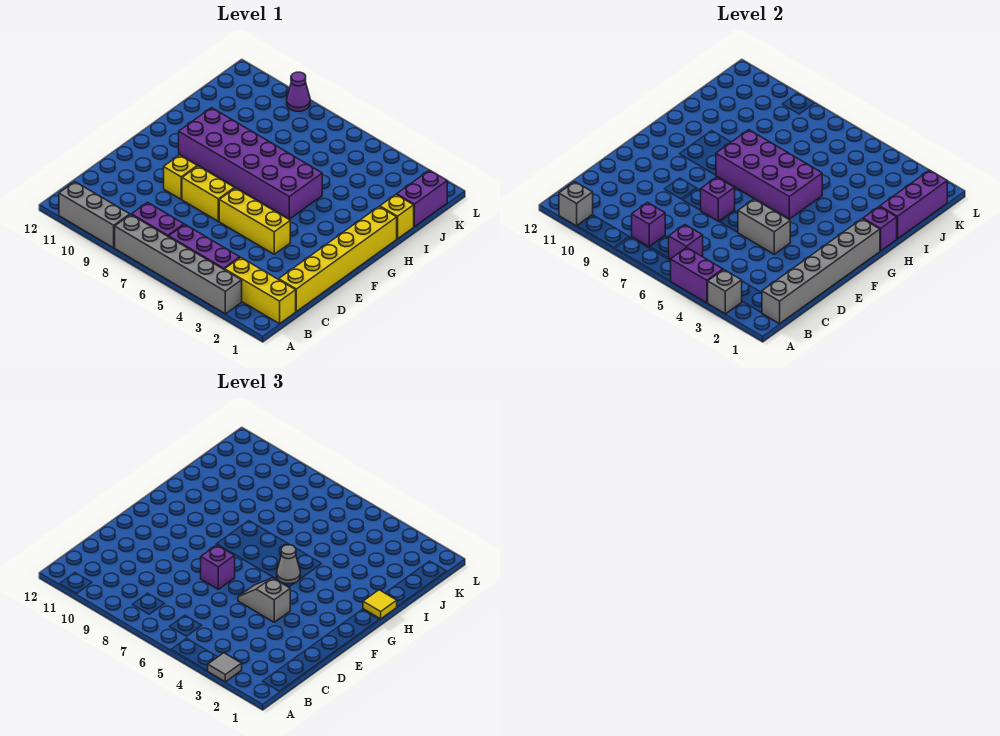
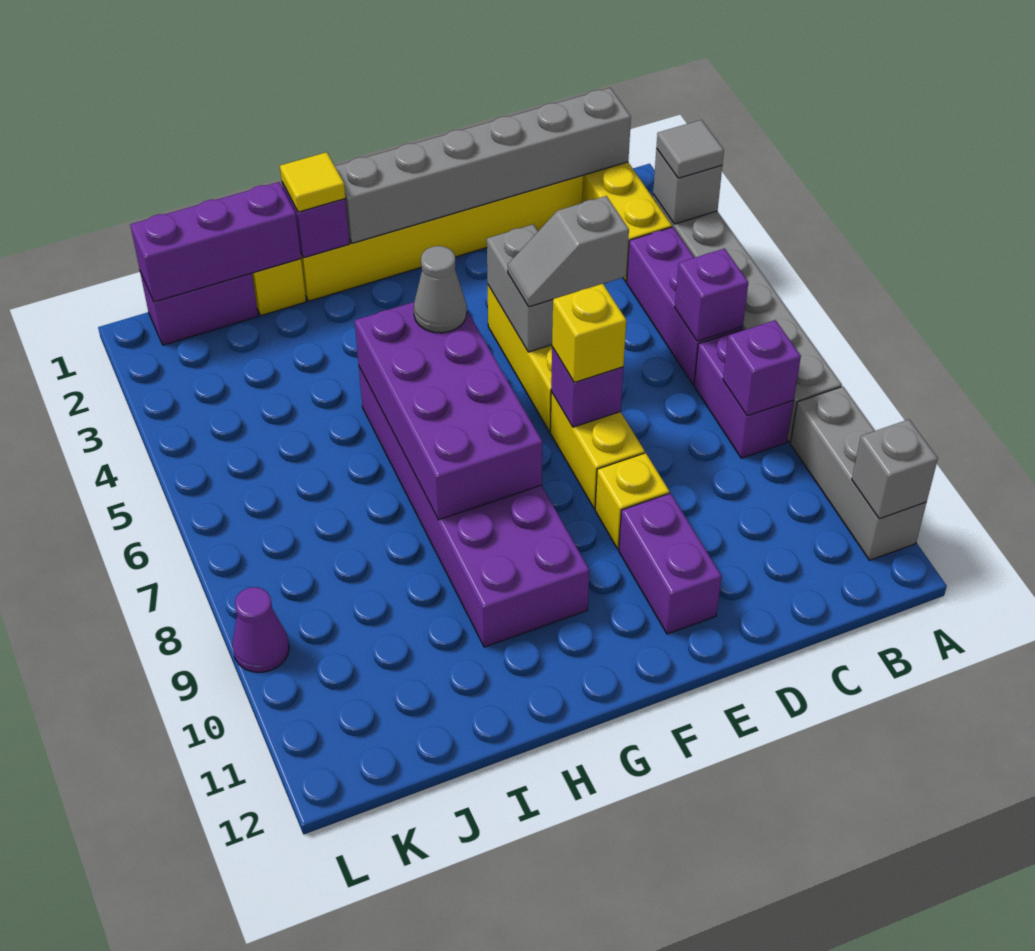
purple 1x2 brick [671,248,723,303] -> purple 1x2 brick moved to [619,493,722,634]
grey 1x2 slope [238,578,290,622] -> grey 1x2 slope turned to [508,196,629,307]
purple 1x1 brick [201,545,235,589] -> yellow 1x1 brick [552,284,626,382]

